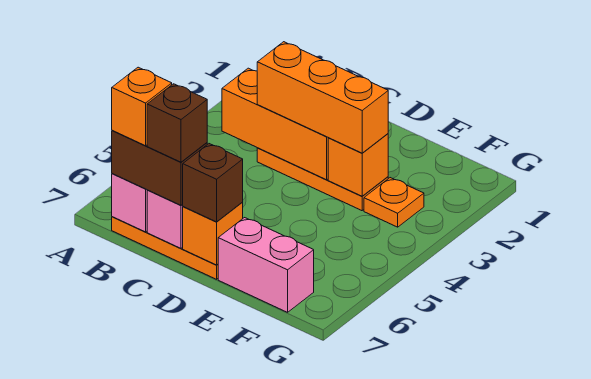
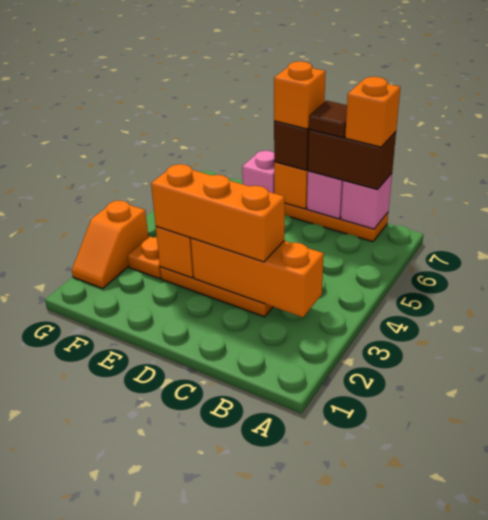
brown 1x1 brick [147,84,207,162] -> brown 1x1 tile [309,101,347,138]
none -> orange 1x1 brick [274,61,326,129]
pink 1x2 brick [218,218,314,312] -> pink 1x1 brick [242,151,274,193]
none -> orange 1x2 slope [72,200,148,288]

